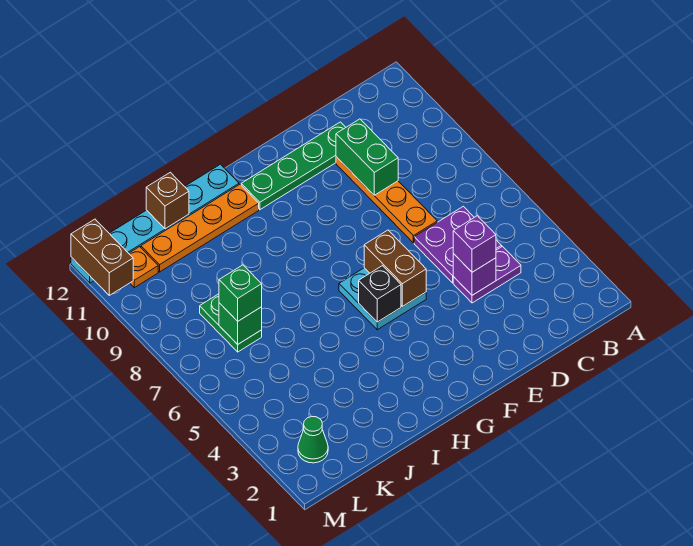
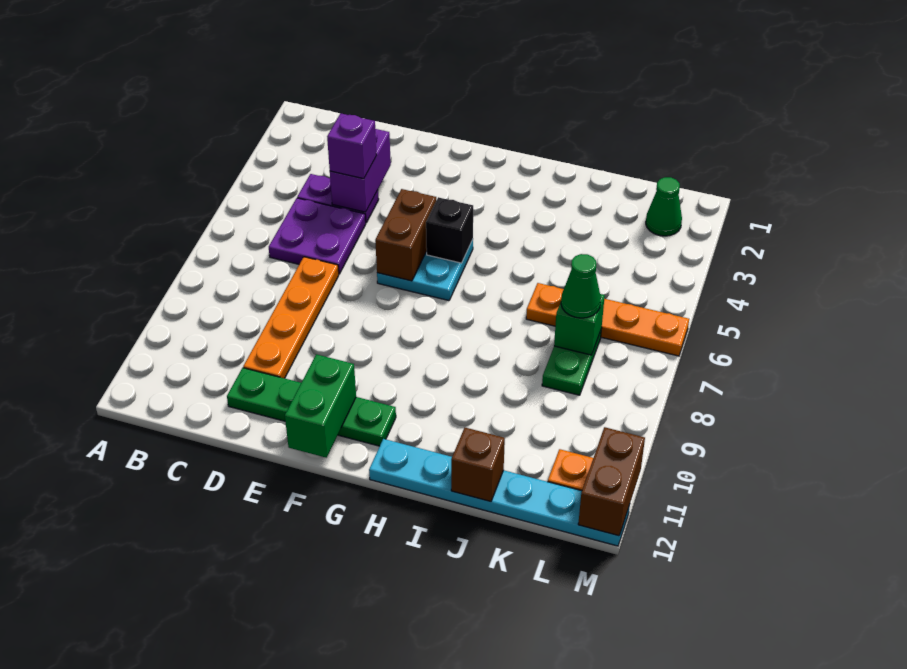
purple 1x1 brick [453,254,496,295] -> purple 1x2 brick [330,129,391,212]
green 1x2 brick [336,119,398,195] -> green 1x2 brick moved to [285,354,356,458]
orange 1x4 plate [141,185,259,272] -> orange 1x4 plate moved to [526,283,689,356]
green 1x1 brick [219,265,262,321] -> green 1x1 cone [561,254,601,318]

